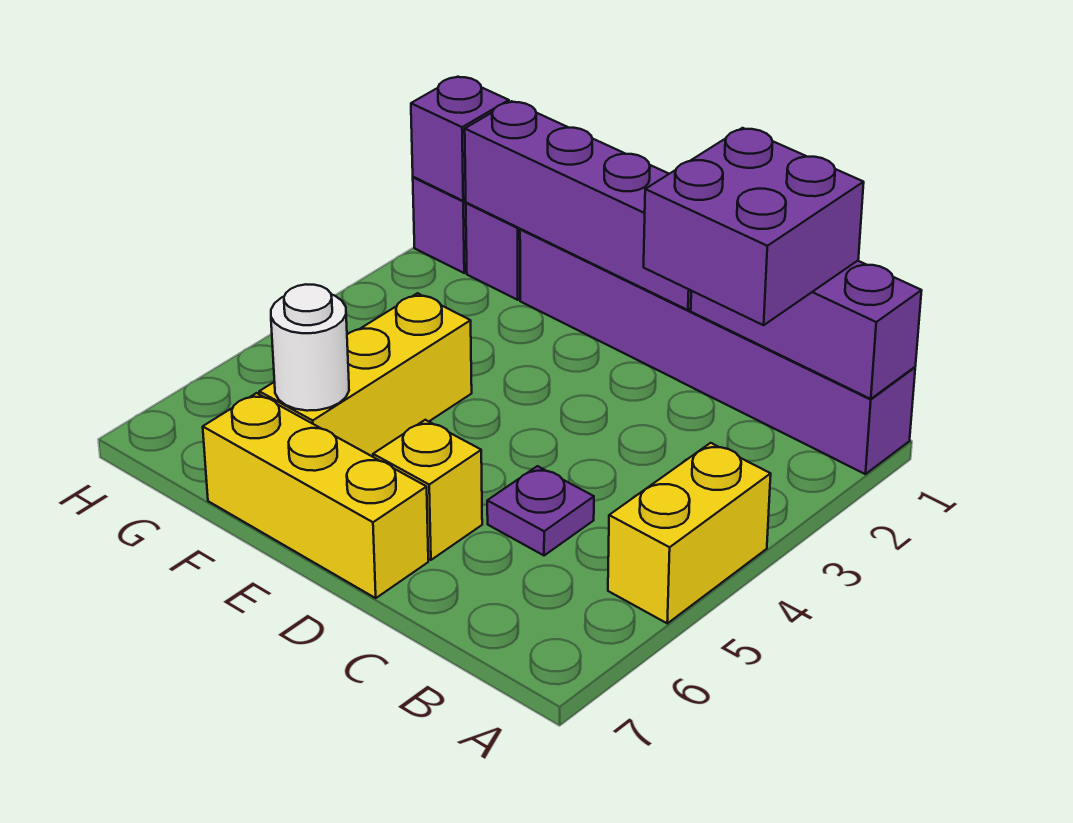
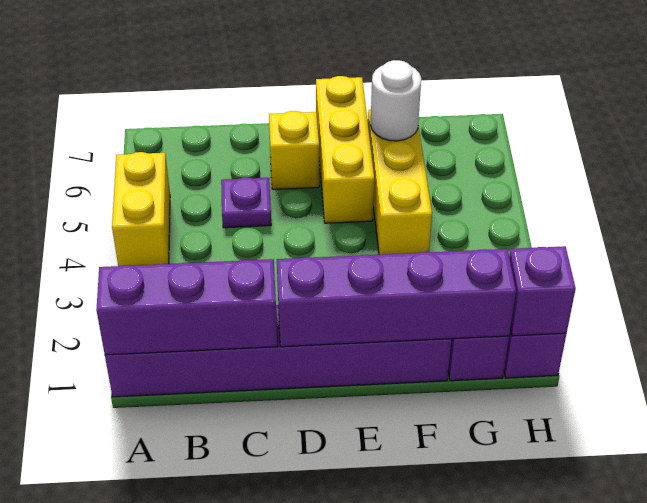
purple 2x2 brick [644,128,864,325] -> none
yellow 1x3 brick [203,393,428,598] -> yellow 1x3 brick turned to [316,76,374,223]

